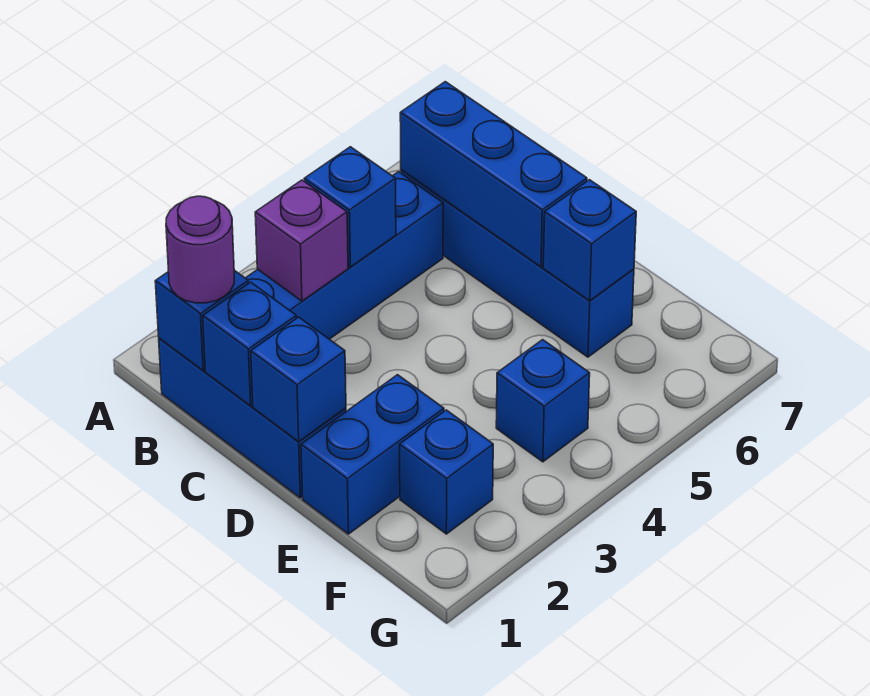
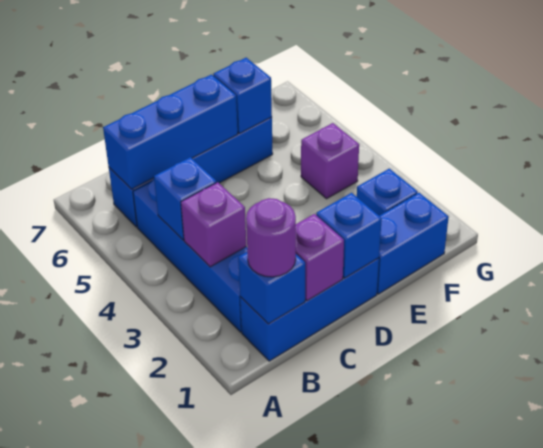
blue 1x1 brick [203,282,296,406] -> purple 1x1 brick [296,214,344,301]
blue 1x2 brick [301,375,444,534] -> blue 1x2 brick turned to [377,193,449,294]
blue 1x1 brick [496,340,590,462] -> purple 1x1 brick [301,123,359,199]

